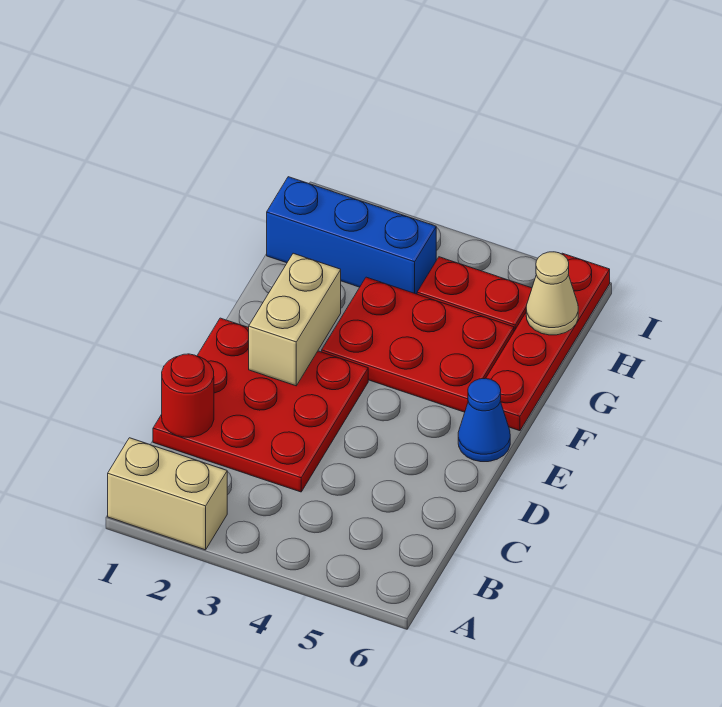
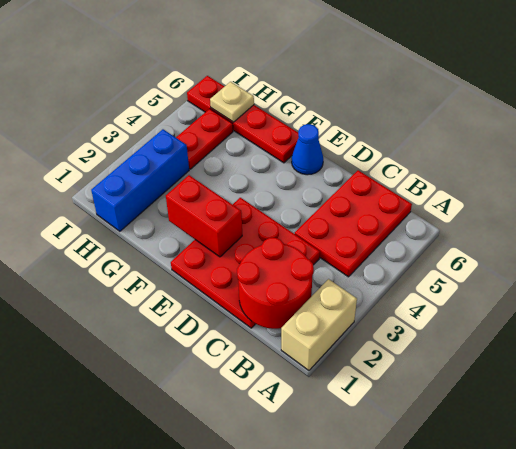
red 1x1 round brick [162,354,214,437] -> red 2x2 round brick [237,238,314,329]
tan 1x2 brick [249,253,341,386] -> red 1x2 brick [166,175,242,257]
red 2x3 plate [322,277,514,412] -> red 2x3 plate moved to [295,170,412,277]
tan 1x1 cone [526,252,578,335] -> tan 1x1 plate [210,82,254,122]

